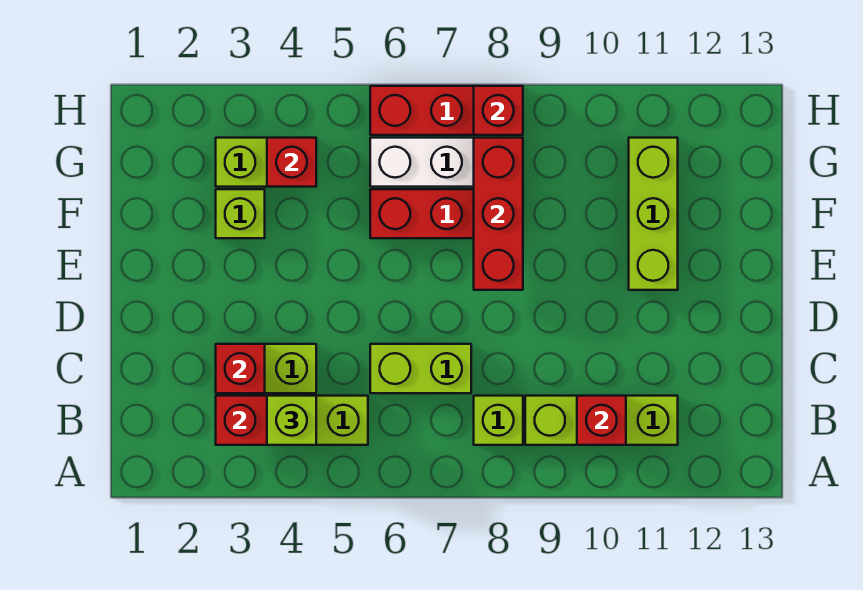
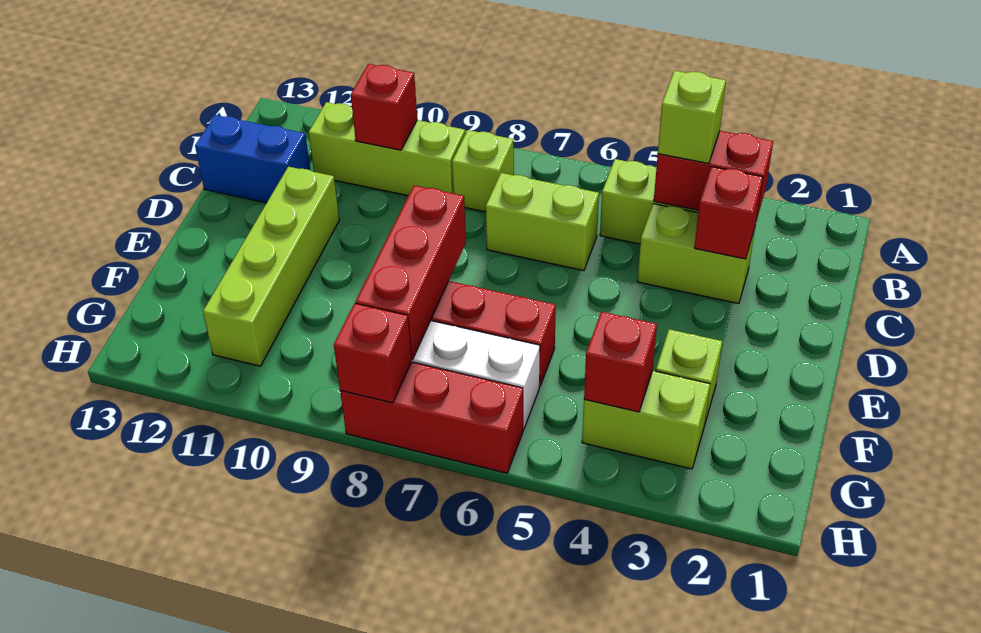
none -> blue 1x2 brick [195,115,310,203]
lime 1x3 brick [629,138,678,290] -> lime 1x4 brick [203,167,339,366]

